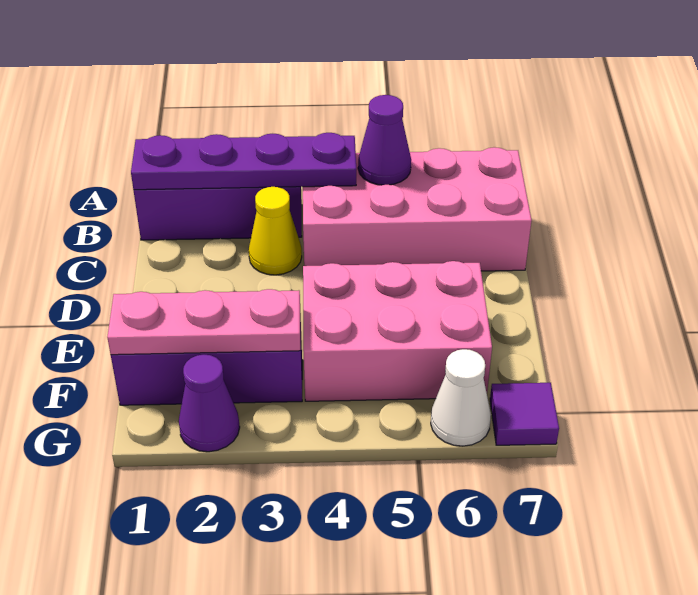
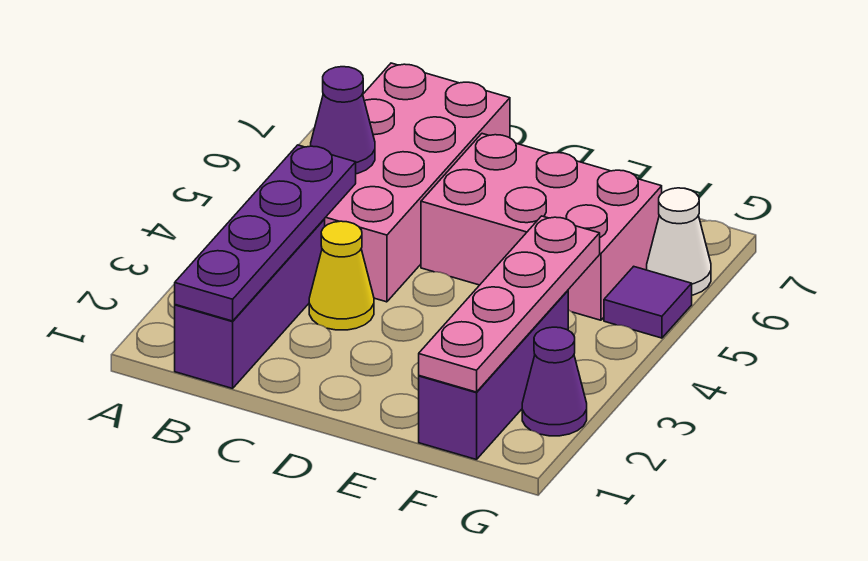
pink 2x3 brick [303,261,492,401] -> pink 2x3 brick turned to [421,134,662,320]
pink 1x3 plate [107,289,300,355] -> pink 1x4 plate [419,216,600,392]
purple 1x1 tile [490,383,559,445] -> purple 1x1 tile moved to [604,266,692,338]

